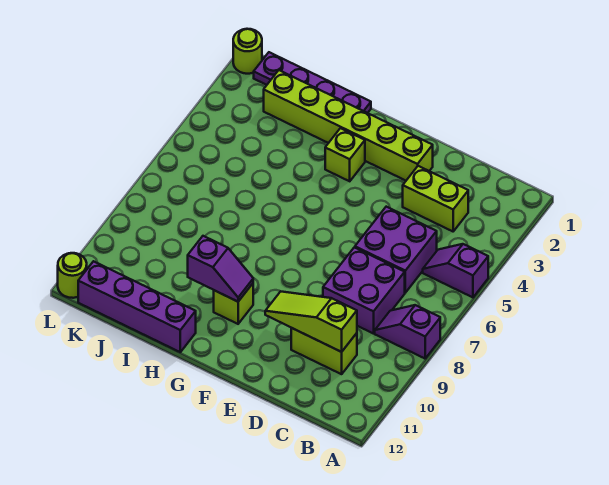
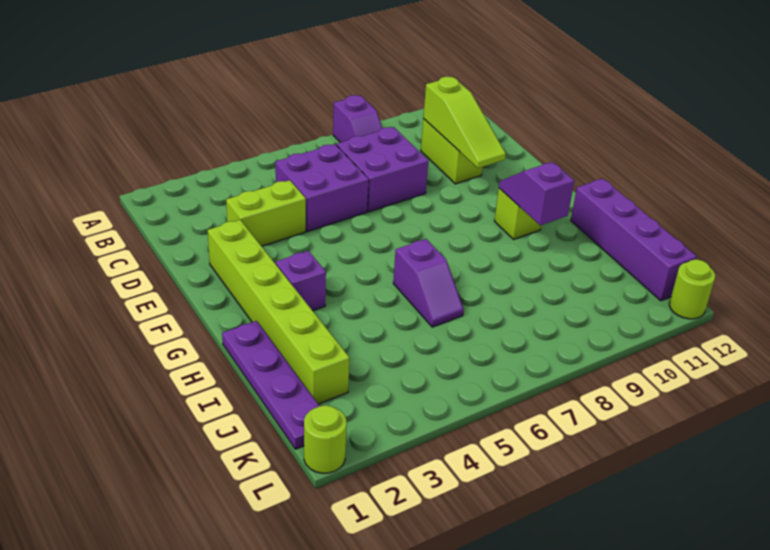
purple 1x2 slope [423,244,488,297] -> purple 1x2 slope moved to [393,239,464,327]
lime 1x2 brick [403,166,468,231] -> lime 1x2 brick turned to [226,180,306,246]
lime 1x1 brick [325,128,365,181] -> purple 1x1 brick [276,251,326,311]

